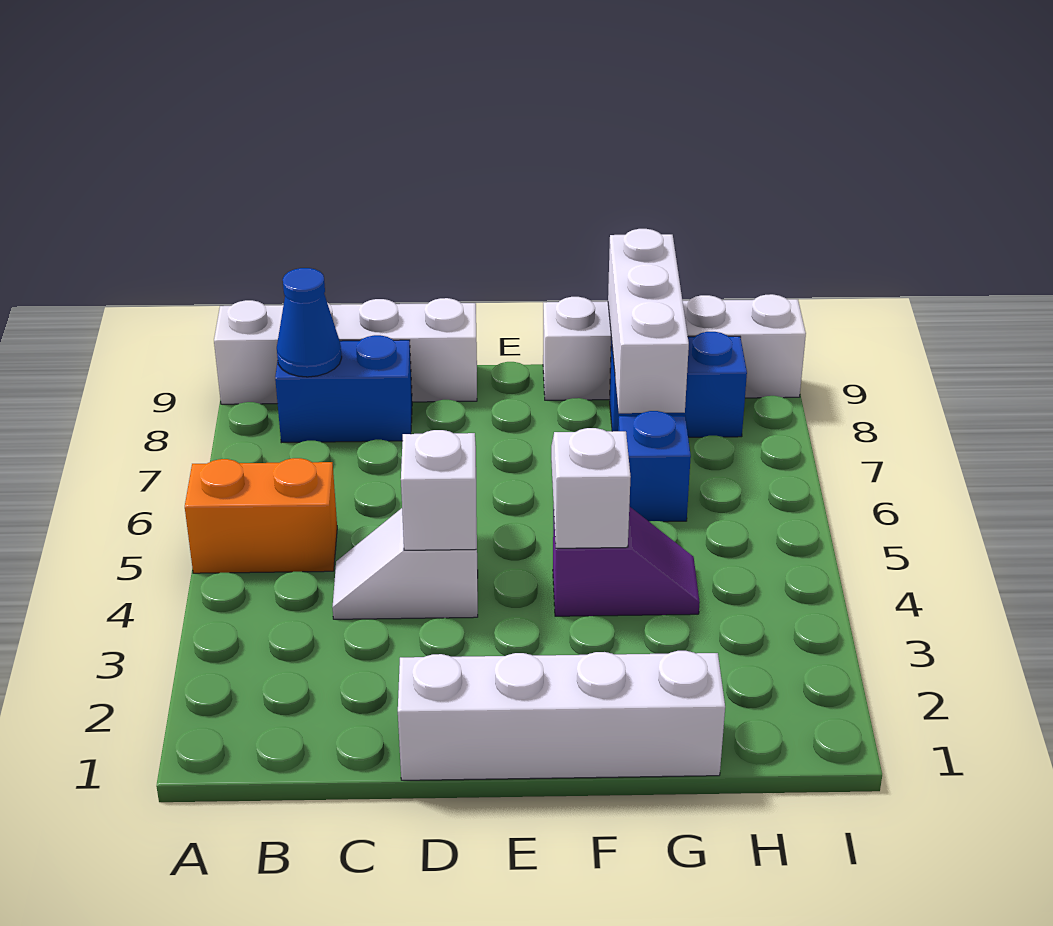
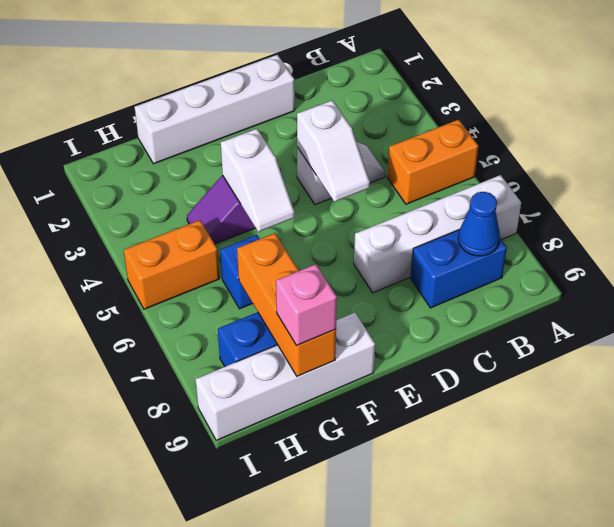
white 1x4 brick [214,298,477,404] -> white 1x4 brick moved to [354,175,521,293]
white 1x3 brick [608,229,689,413] -> orange 1x3 brick [237,233,336,376]
none -> pink 1x1 brick [276,264,337,346]
none -> orange 1x2 brick [124,220,219,309]

